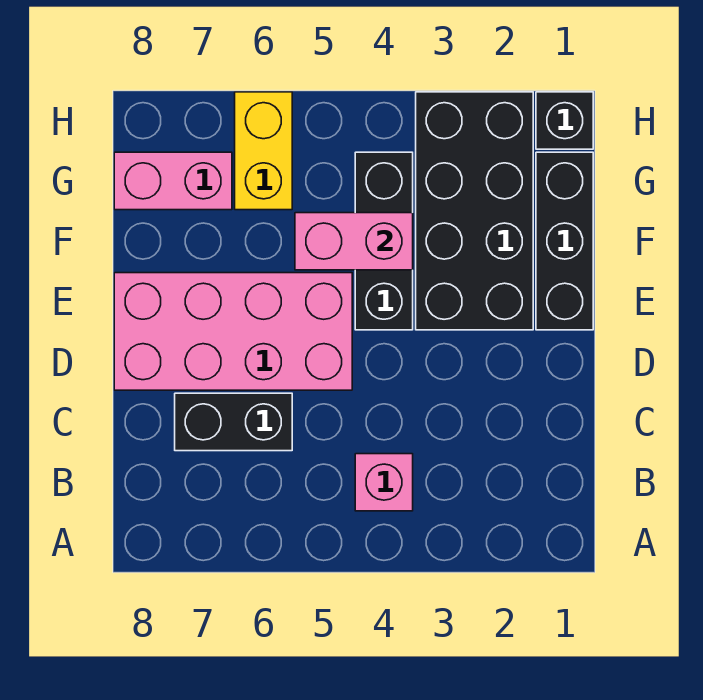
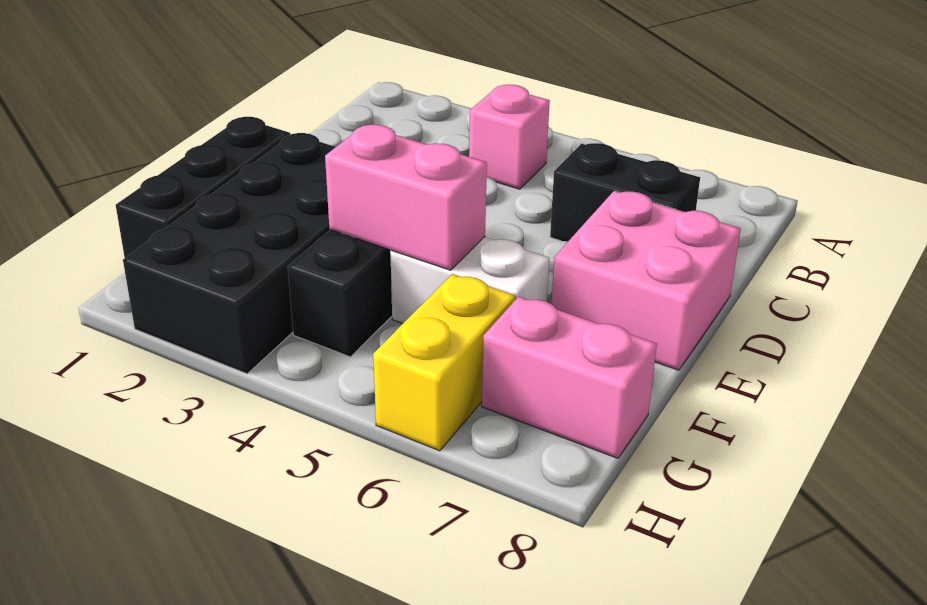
pink 2x4 brick [114,273,352,390] -> pink 2x2 brick [551,191,741,370]
none -> white 1x2 brick [390,237,550,323]
black 1x1 brick [536,92,593,149] -> none

